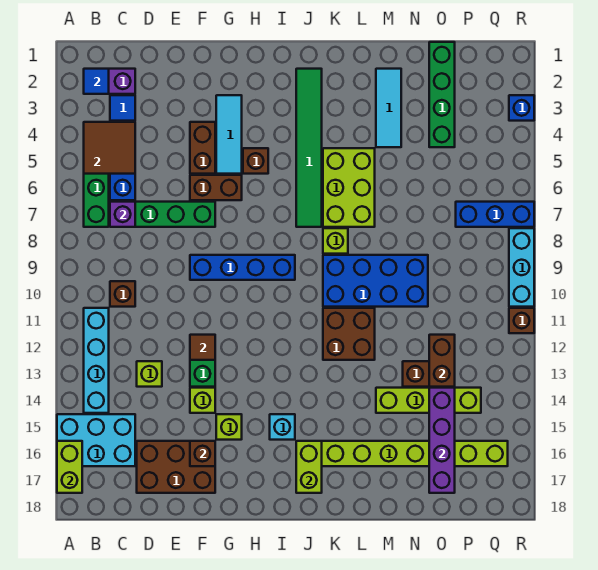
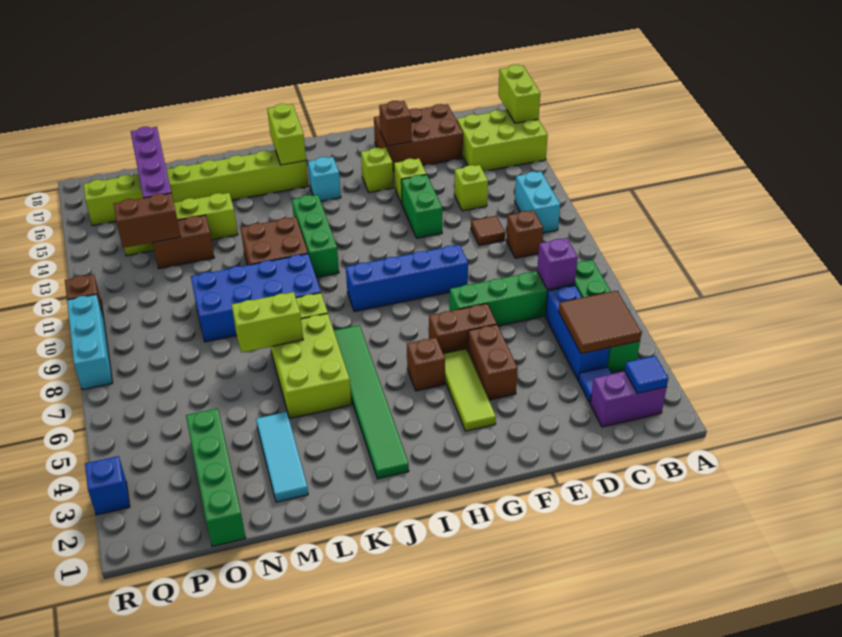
cyan 2x3 brick [57,414,135,466] -> lime 2x3 brick [457,110,548,172]
cyan 1x4 brick [84,308,109,413] -> cyan 1x2 brick [515,171,560,233]
brown 1x1 tile [190,335,215,360] -> brown 1x1 tile moved to [471,216,505,246]
cyan 1x3 tile [216,95,242,174] -> lime 1x3 tile [443,349,496,431]
none -> green 1x3 brick [292,195,339,278]
none -> lime 1x2 brick [232,292,303,353]
brown 1x2 brick [429,335,455,387] -> brown 1x2 brick turned to [114,193,180,248]
blue 1x3 brick [456,202,534,227] -> none

